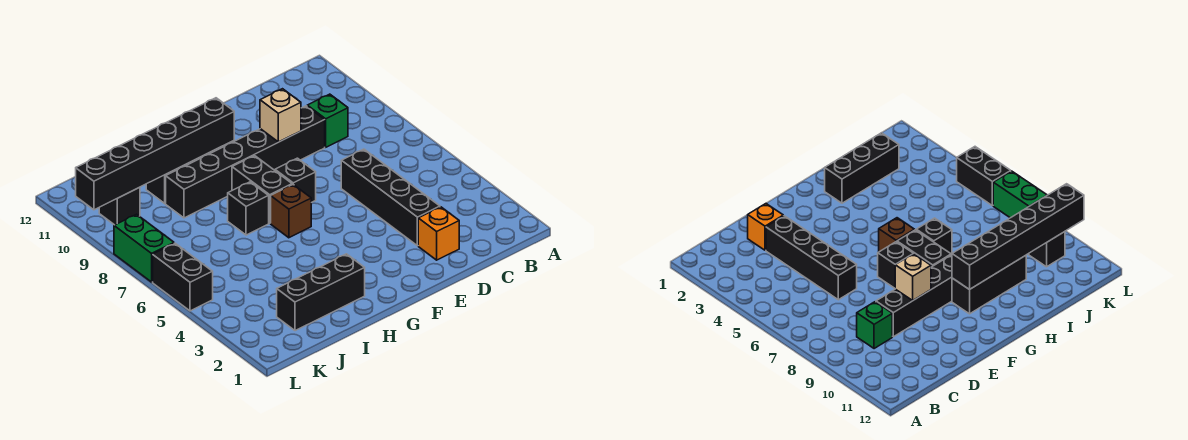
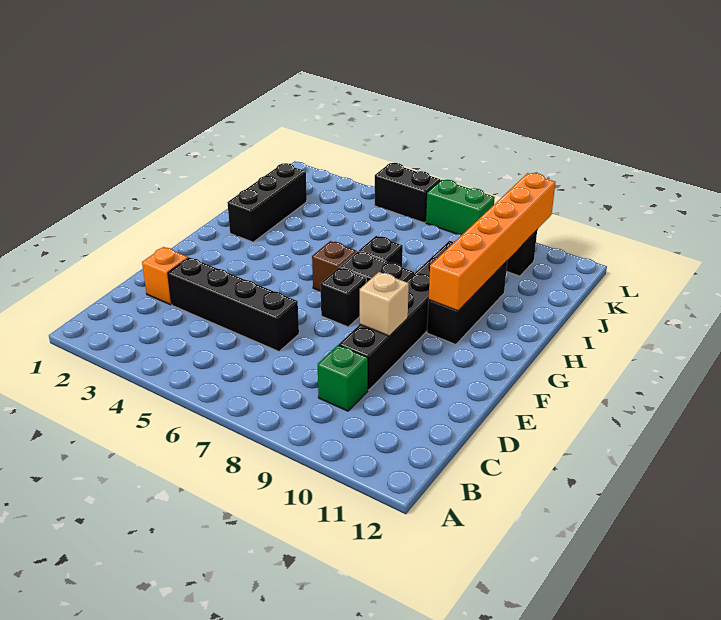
black 1x6 brick [76,98,234,210] -> orange 1x6 brick [429,173,555,311]

